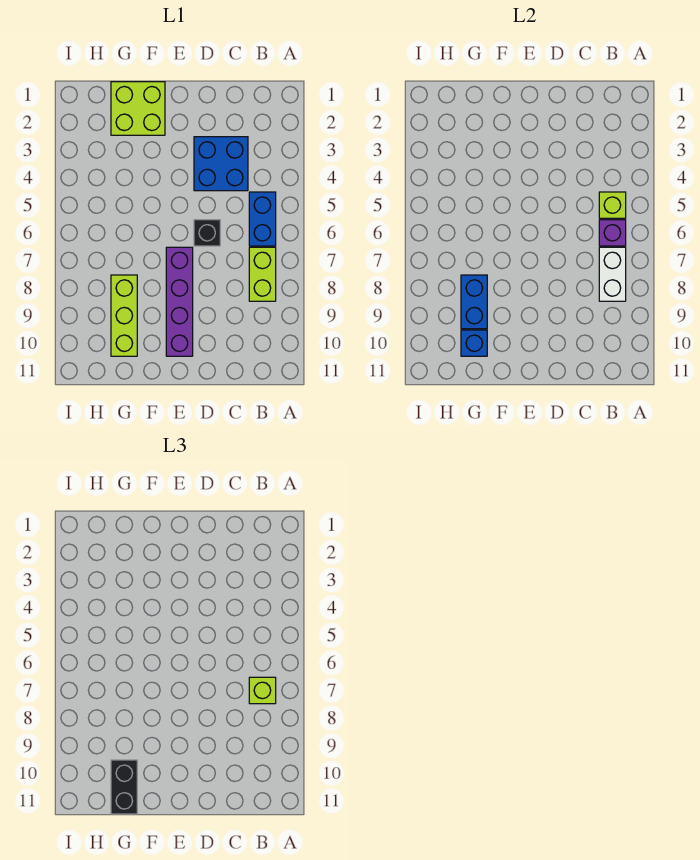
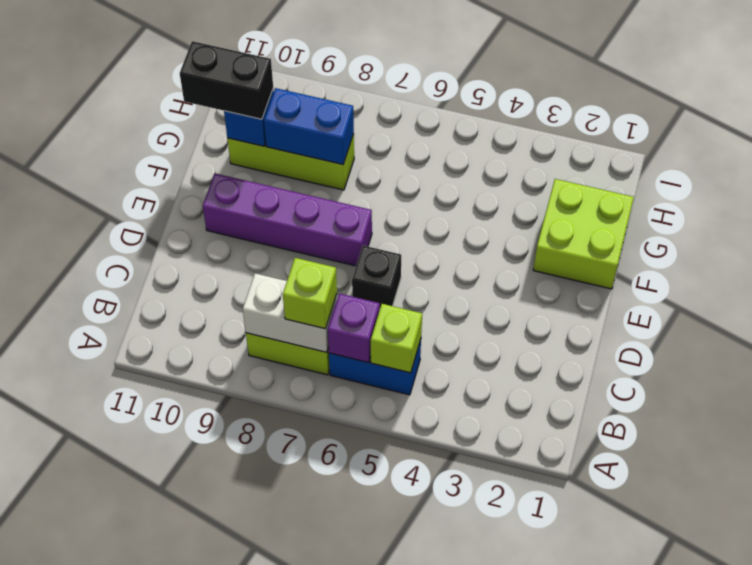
blue 2x2 brick [194,137,248,191] -> none

